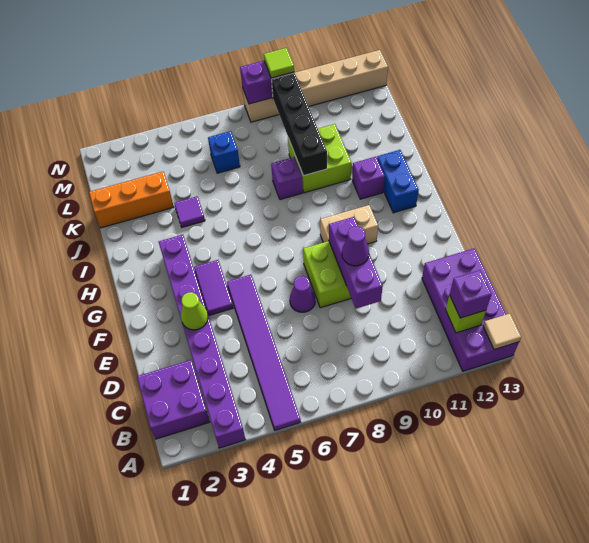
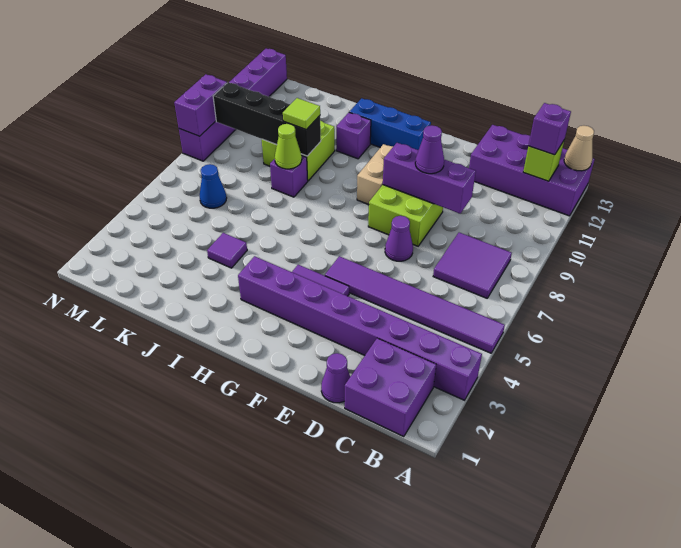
tan 1x1 tile [483,314,521,349] -> tan 1x1 cone [564,126,594,171]
none -> purple 2x2 tile [433,233,512,298]
none -> purple 1x1 cone [321,353,350,403]
lime 1x1 cone [181,292,208,330] -> lime 1x1 cone moved to [275,124,302,169]
blue 1x2 brick [377,150,419,213] -> blue 1x3 brick [349,98,431,150]
orange 1x3 brick [89,171,174,228] -> none
blue 1x1 brick [208,131,240,173] -> blue 1x1 cone [200,164,227,208]
tan 1x6 brick [242,50,388,122] -> purple 1x6 brick [179,48,287,161]
lime 1x1 tile [264,48,294,78] -> lime 1x1 tile moved to [283,98,320,130]

